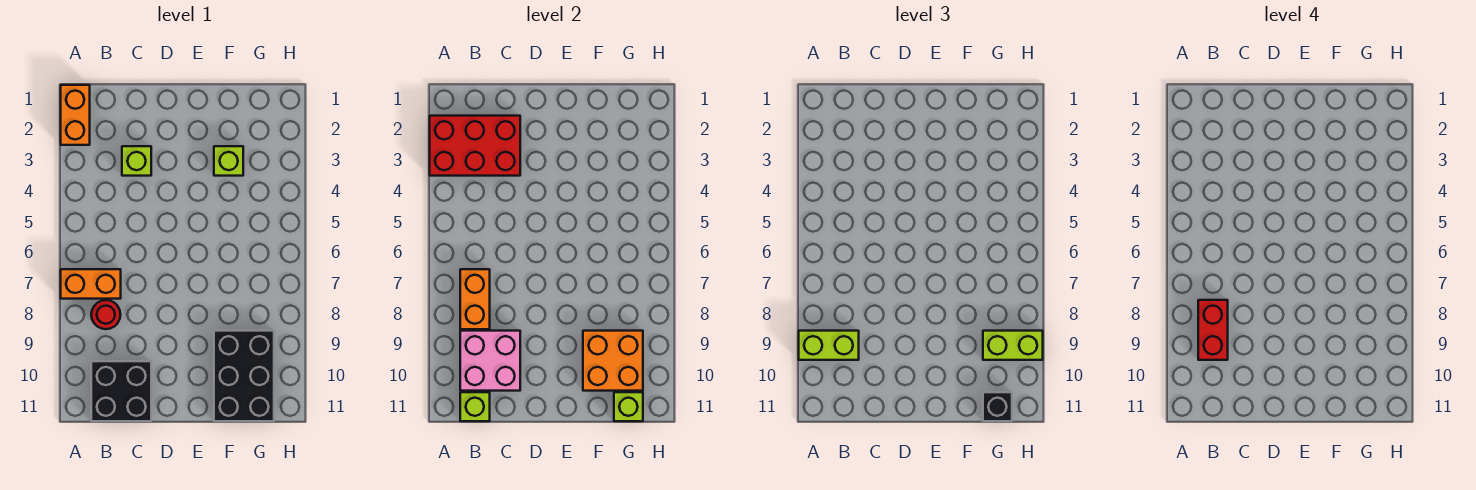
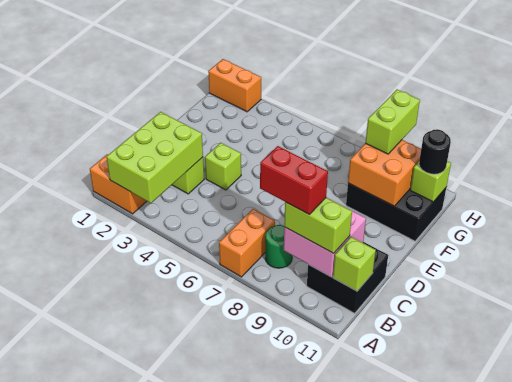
red 2x3 brick [430,116,520,176] -> lime 2x3 brick [107,112,203,203]
lime 1x2 brick [799,331,859,360] -> lime 1x2 brick turned to [284,198,352,253]
orange 1x2 brick [460,269,490,329] -> orange 1x2 brick moved to [208,59,261,112]
red 1x1 round brick [91,300,121,329] -> green 1x1 round brick [265,225,292,268]
lime 1x1 brick [214,146,243,176] -> lime 1x1 brick moved to [205,143,241,190]
black 1x1 brick [983,392,1012,421] -> black 1x1 round brick [419,129,451,174]

